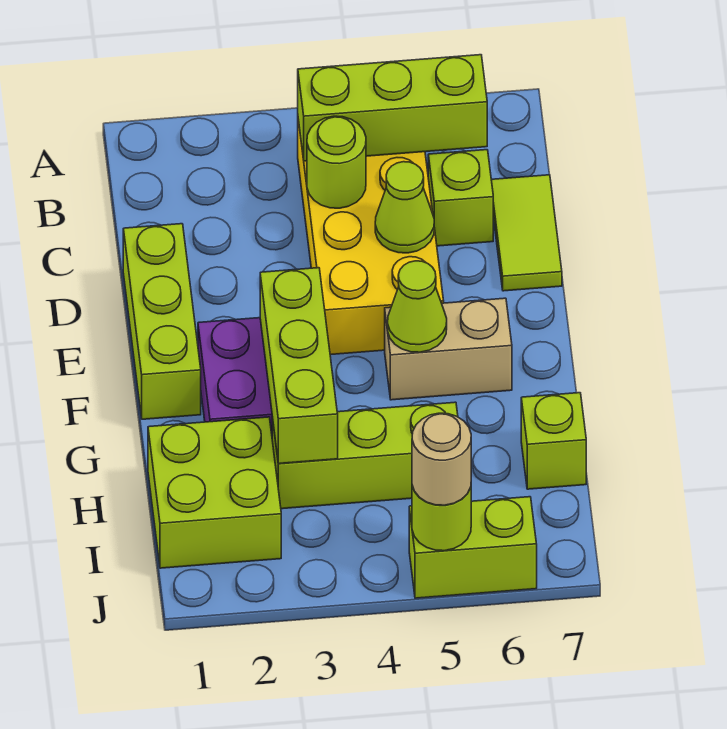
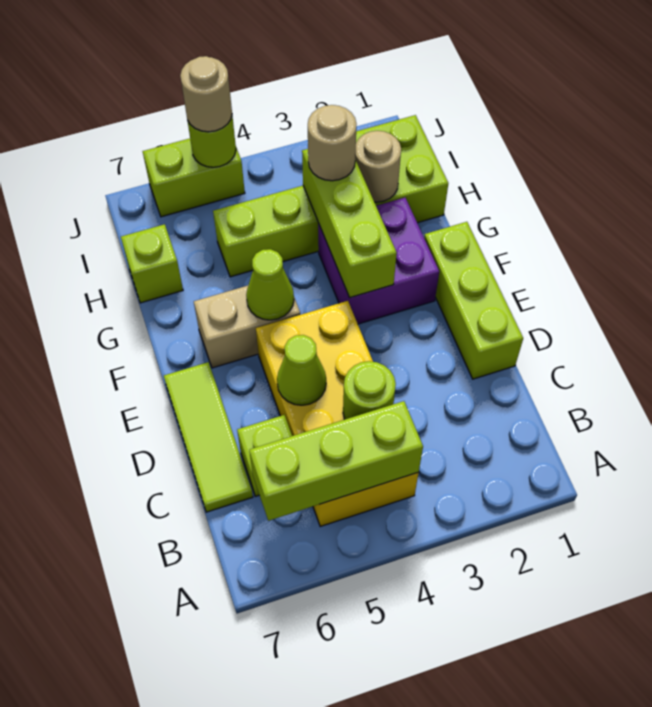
lime 1x2 tile [491,175,562,291] -> lime 1x3 tile [164,362,253,512]
none -> tan 1x1 round brick [355,131,401,202]
none -> tan 1x1 round brick [308,105,356,181]

